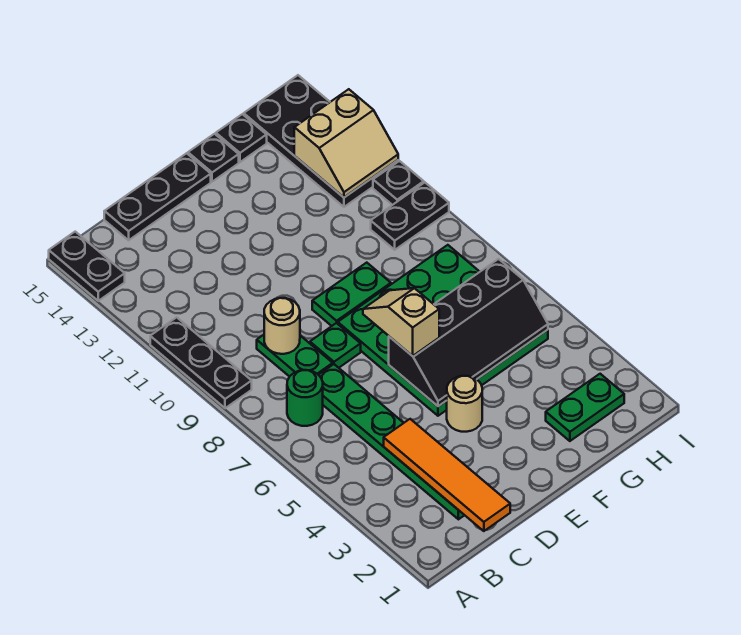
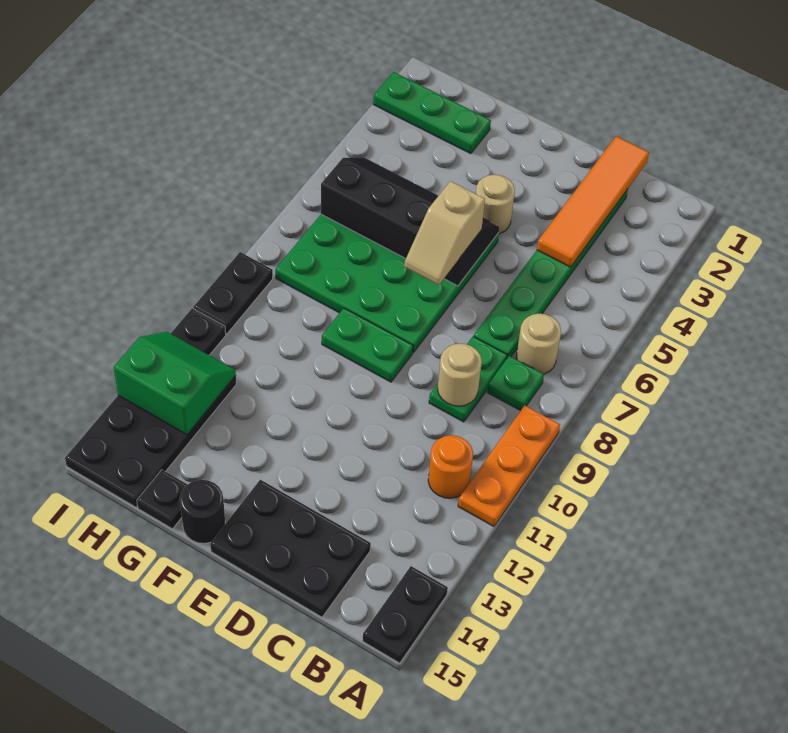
black 1x3 plate [150,317,252,408] -> orange 1x3 plate [458,405,560,526]
green 1x1 round brick [287,370,323,426] -> tan 1x1 round brick [516,314,561,374]
none -> orange 1x1 round brick [428,435,473,498]
black 1x3 plate [104,153,211,240] -> black 2x3 plate [210,480,371,617]
green 1x1 plate [310,323,361,368] -> green 1x1 plate moved to [487,356,544,411]
black 1x1 plate [188,134,239,182] -> black 1x1 round brick [180,480,225,543]
green 1x2 plate [546,374,624,441] -> green 1x3 plate [373,72,491,154]
black 1x2 plate [371,183,449,250] -> black 1x2 plate turned to [193,252,273,334]
tan 2x2 slope [294,89,398,197] -> green 2x2 slope [114,332,236,435]

